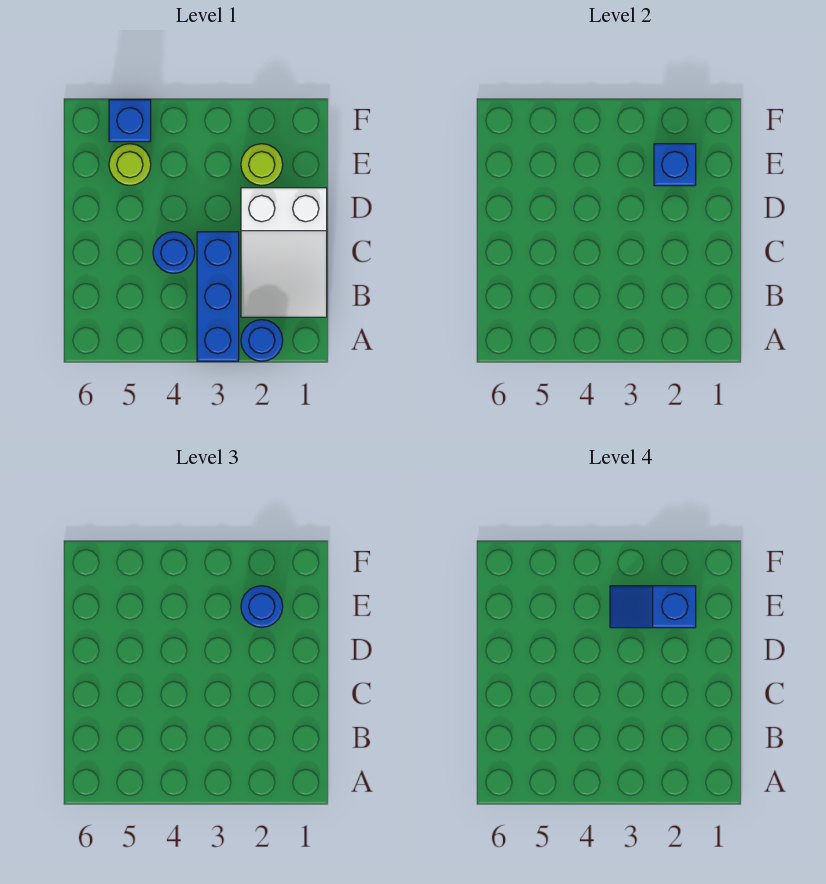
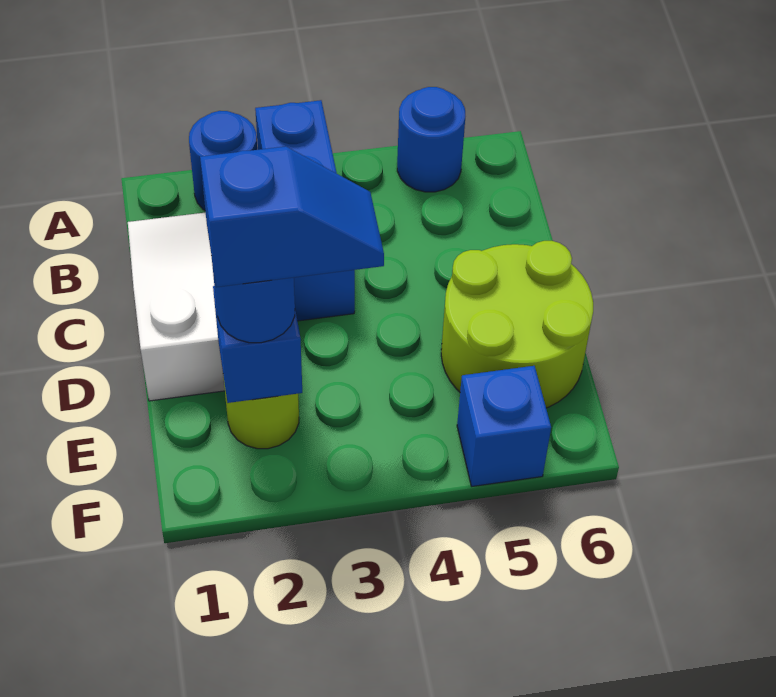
blue 1x1 round brick [153,232,195,273] -> blue 1x1 round brick moved to [397,87,465,192]
lime 1x1 round brick [109,144,151,185] -> lime 2x2 round brick [441,241,593,408]

